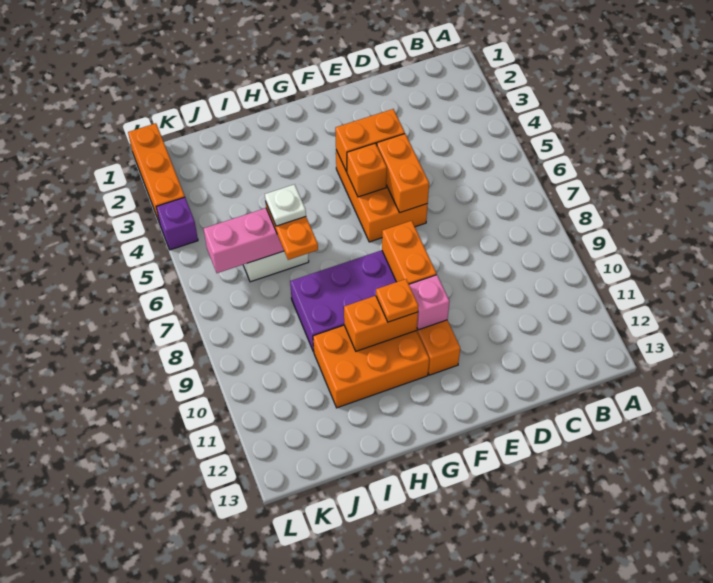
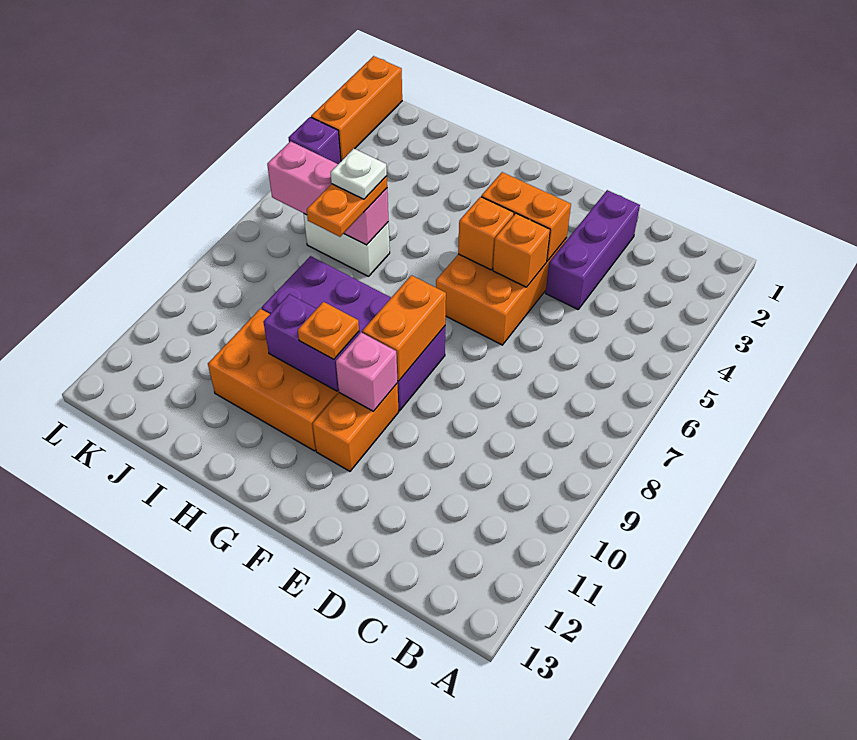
none -> purple 1x3 brick [546,190,640,309]
orange 1x2 brick [377,134,429,213] -> orange 1x1 brick [493,213,550,287]
orange 1x2 brick [344,296,418,351] -> purple 1x2 brick [264,294,359,391]

